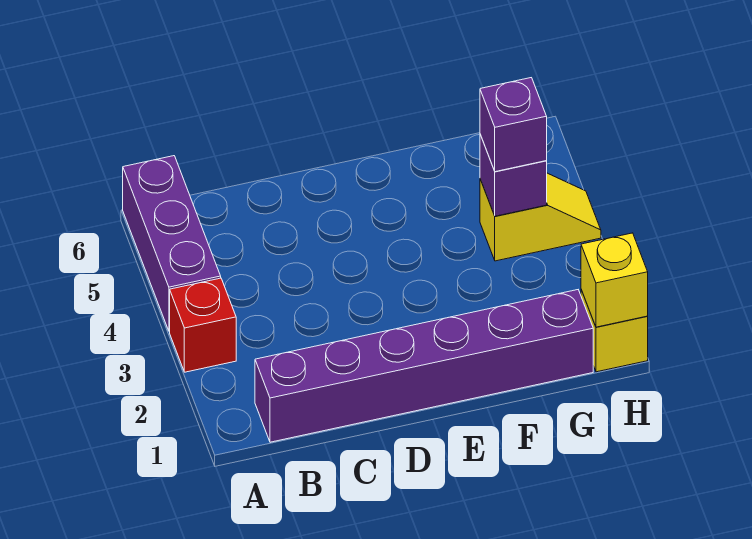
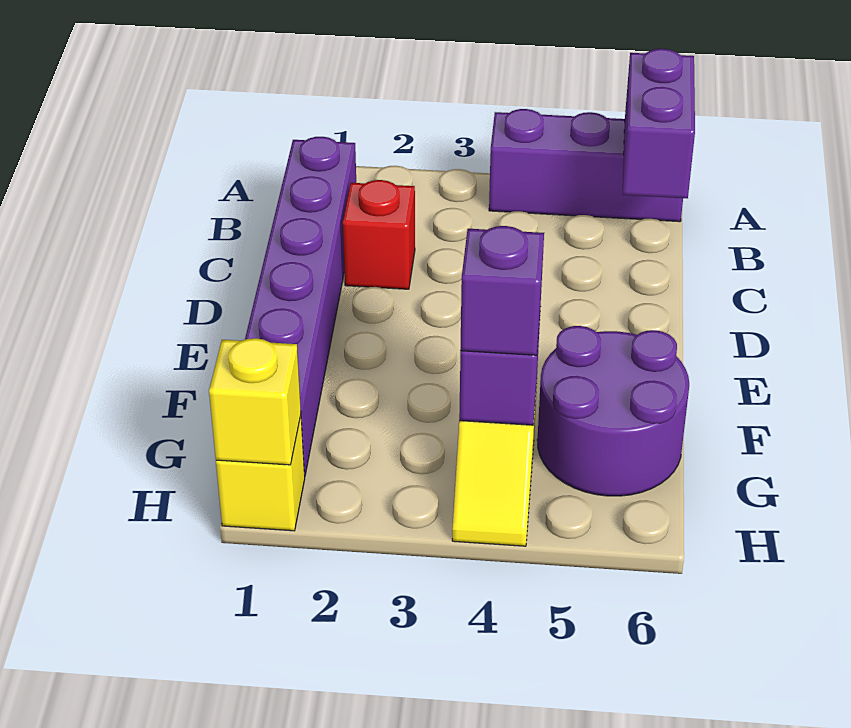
red 1x1 brick [170,278,236,372] -> red 1x1 brick moved to [343,180,415,289]
none -> purple 1x2 brick [623,49,695,198]
none -> purple 2x2 round brick [537,326,689,496]

